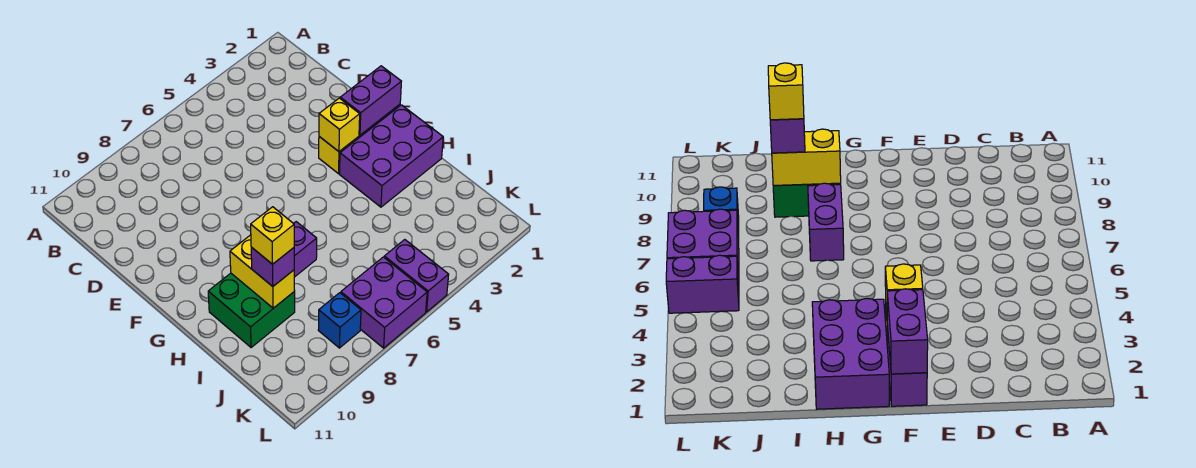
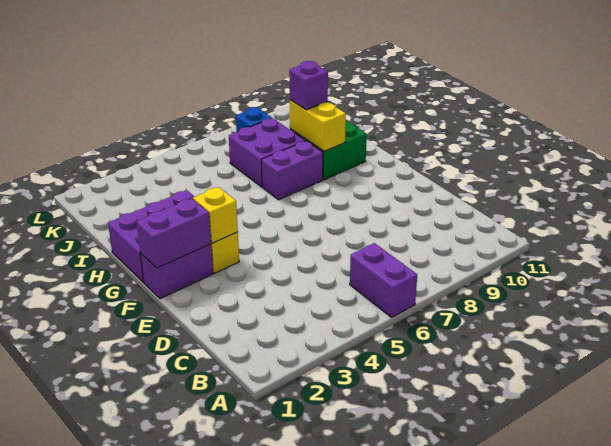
yellow 1x1 brick [251,207,294,264] -> none
purple 1x2 brick [384,240,449,312] -> purple 1x2 brick moved to [350,243,417,317]
purple 2x2 brick [341,257,427,348] -> purple 2x2 brick moved to [229,118,305,187]

